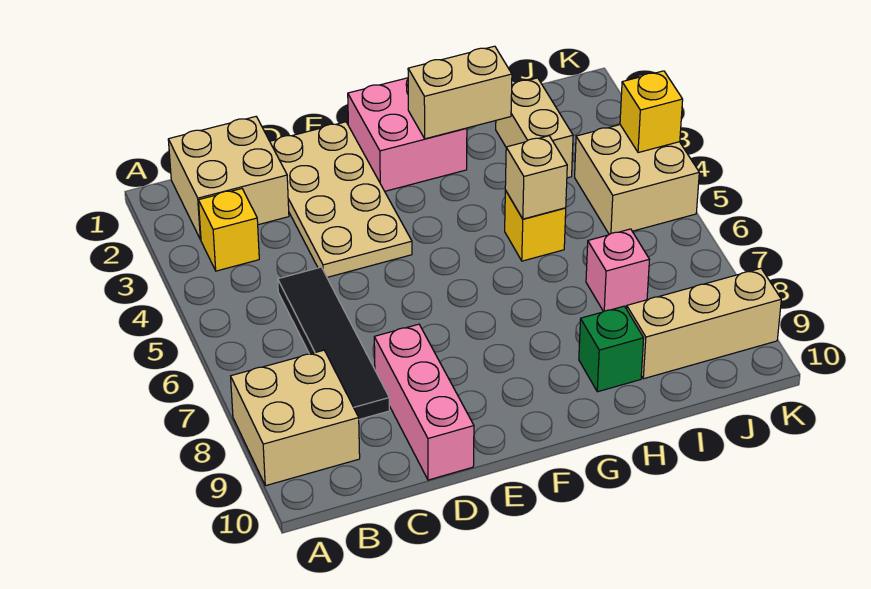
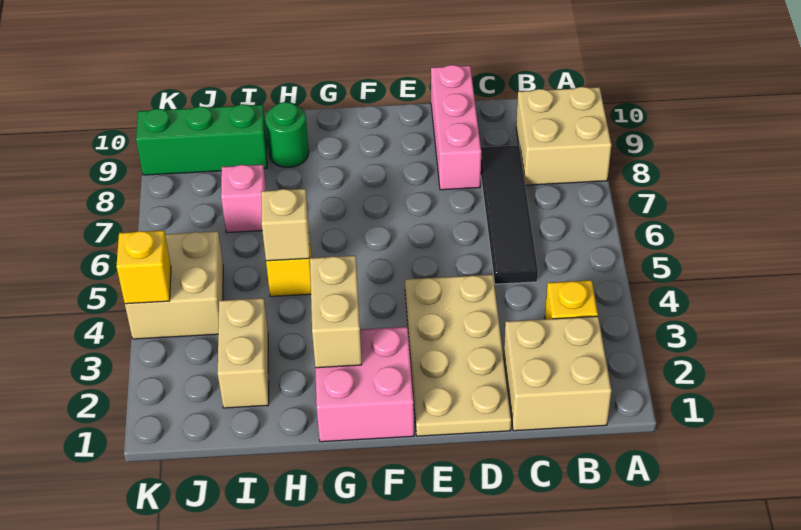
tan 1x2 brick [408,46,512,139] -> tan 1x2 brick turned to [310,256,362,368]
green 1x1 brick [579,306,644,392] -> green 1x1 round brick [265,102,309,167]
tan 1x3 brick [627,268,781,379] -> green 1x3 brick [136,104,267,175]

